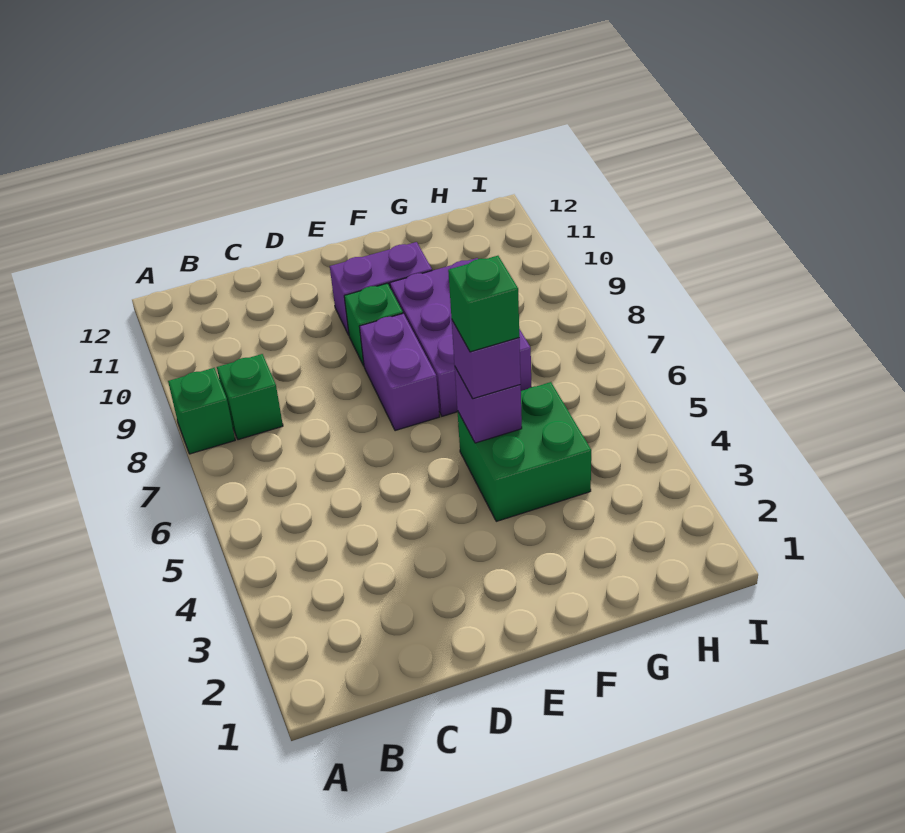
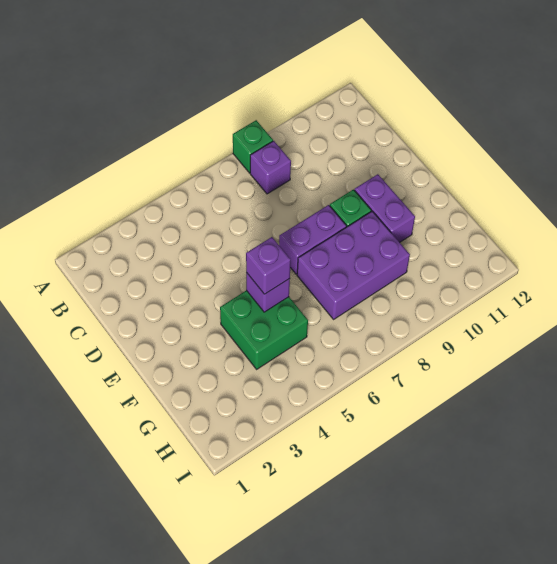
green 1x1 brick [217,354,283,440] -> purple 1x1 brick [250,141,291,194]
green 1x1 brick [448,256,519,352] -> none

